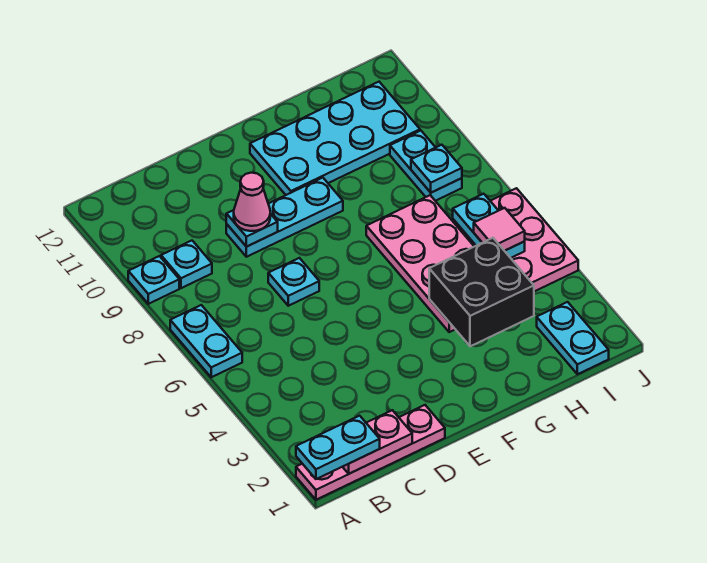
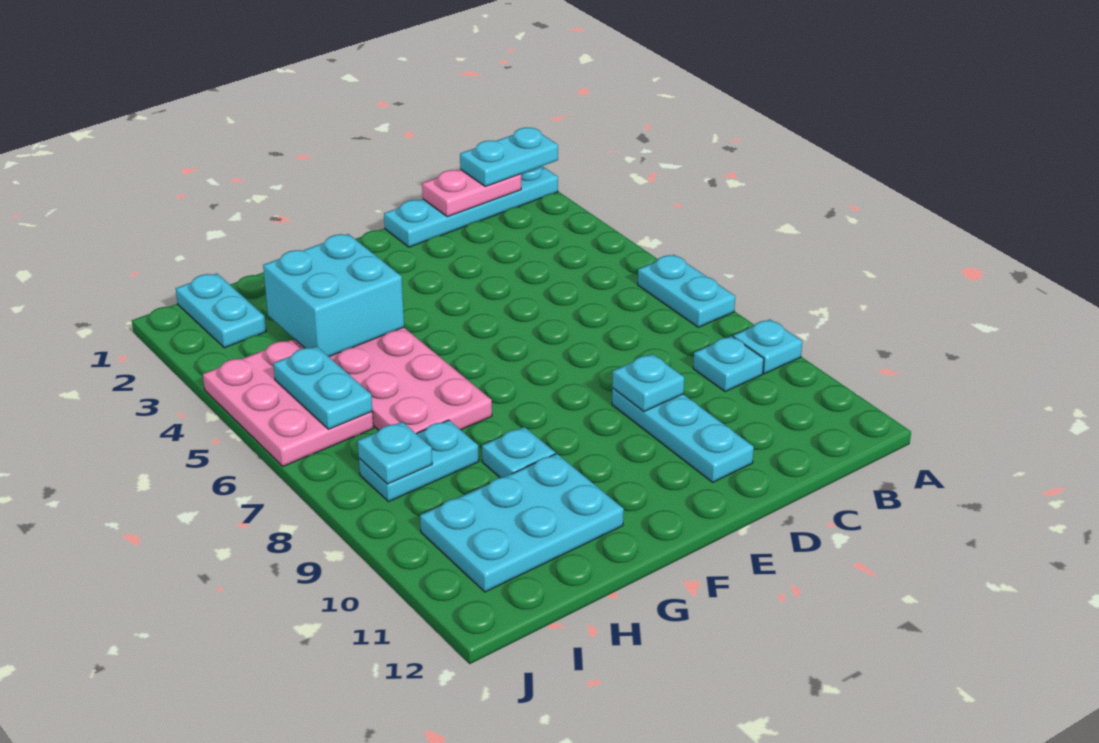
pink 1x4 plate [296,405,445,500] -> cyan 1x4 plate [384,166,558,247]
cyan 1x1 plate [268,258,319,306] -> cyan 1x1 plate moved to [482,427,555,478]
cyan 1x3 plate [226,178,343,257] -> cyan 1x3 plate turned to [612,388,754,482]
pink 1x1 cone [234,173,270,231] -> none
cyan 2x4 plate [250,82,420,195] -> cyan 2x3 plate [420,454,624,592]
black 2x2 brick [429,238,534,346] -> cyan 2x2 brick [263,234,404,357]
pink 1x1 tile [474,208,525,251] -> none
cyan 1x2 plate [390,131,462,201] -> cyan 1x2 plate turned to [359,420,479,502]

